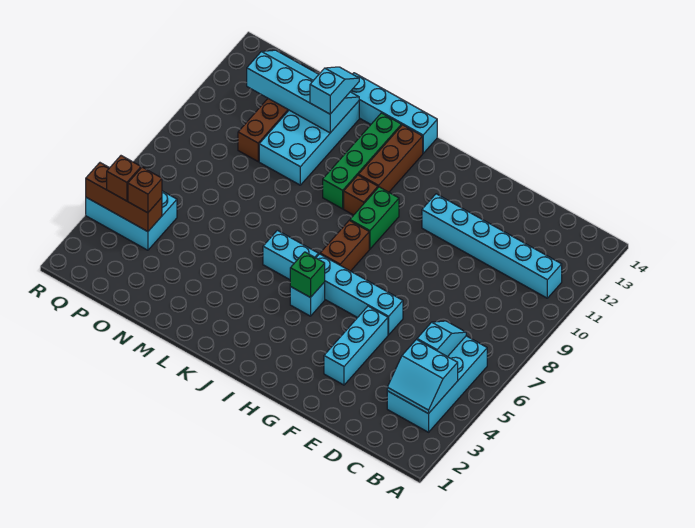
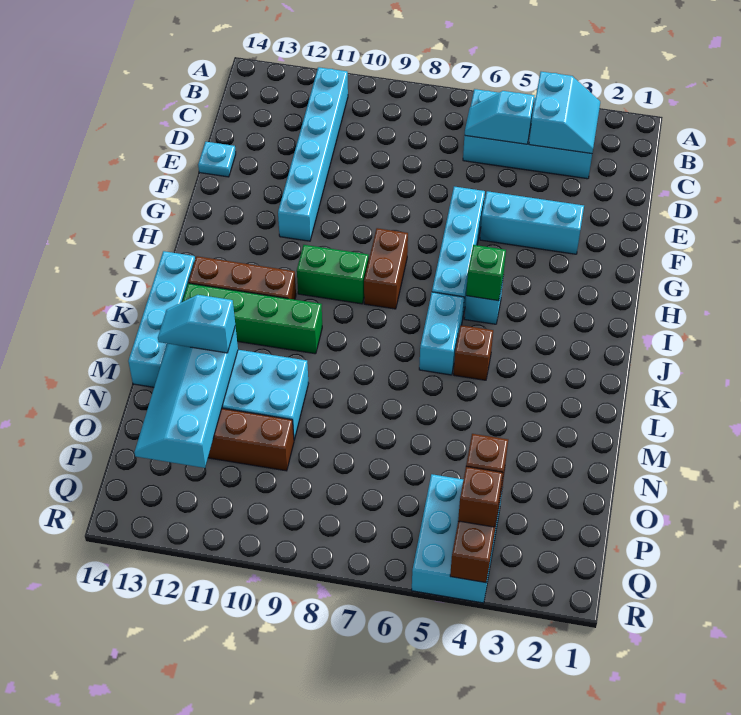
none -> cyan 1x1 plate [198,142,236,177]
brown 1x2 brick [320,220,369,271] -> brown 1x2 brick turned to [364,228,408,309]
brown 1x1 brick [344,175,378,215] -> brown 1x1 brick moved to [454,325,493,380]

